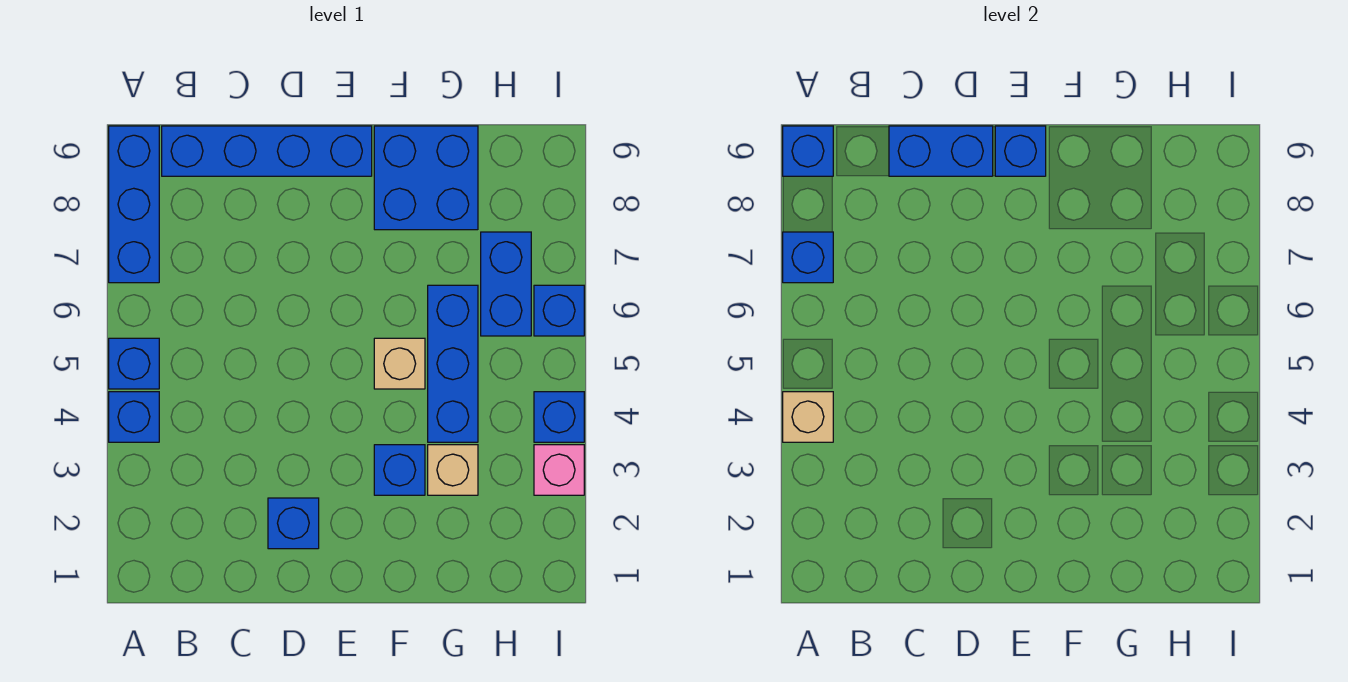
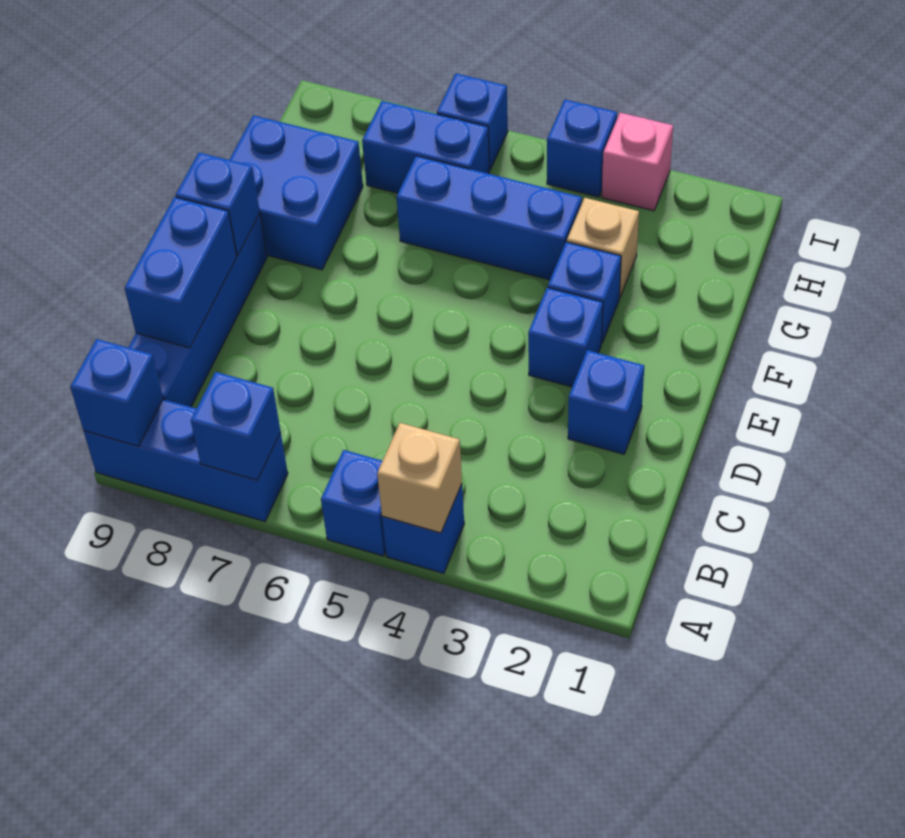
none -> blue 1x1 brick [528,288,603,387]
tan 1x1 brick [374,338,425,389] -> none

